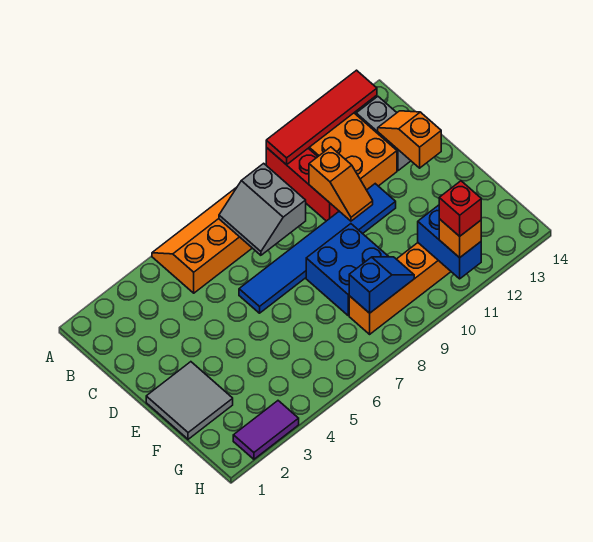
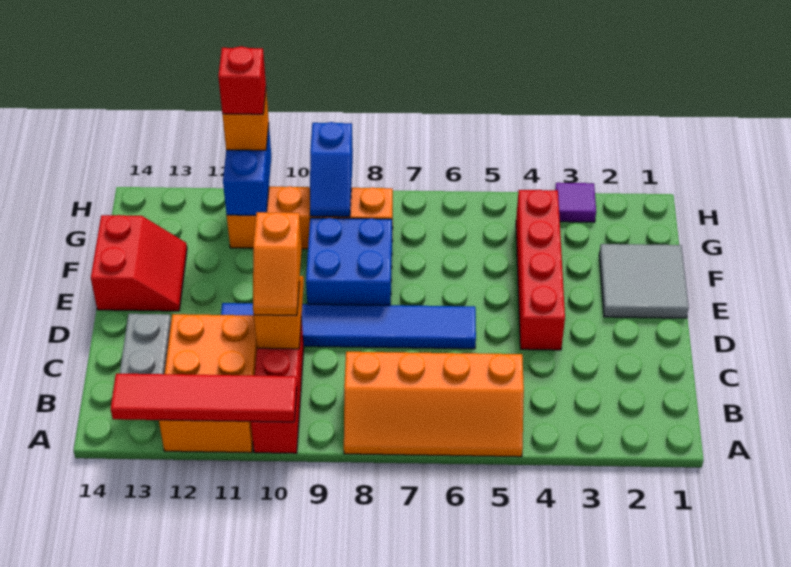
grey 2x2 slope [219,163,306,255] -> none
orange 1x2 slope [378,111,441,168] -> orange 1x2 slope moved to [253,212,302,316]
none -> red 1x4 brick [516,190,565,350]
none -> red 2x2 slope [91,215,187,311]
blue 1x2 slope [349,257,414,313] -> blue 1x2 slope turned to [310,122,353,217]
purple 1x2 tile [233,401,299,459] -> purple 1x1 tile [555,183,596,222]

